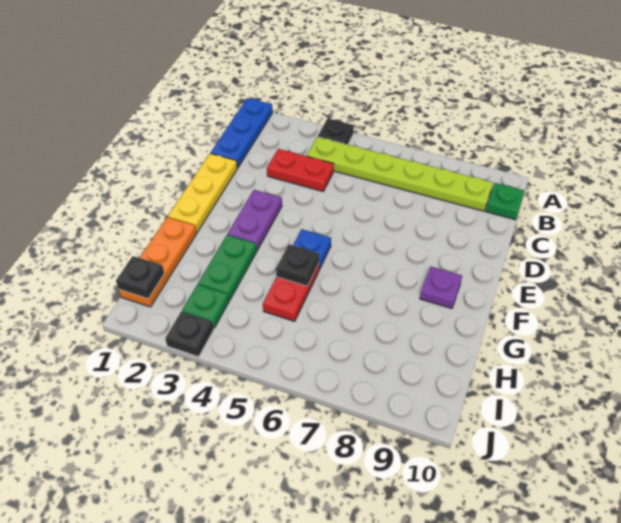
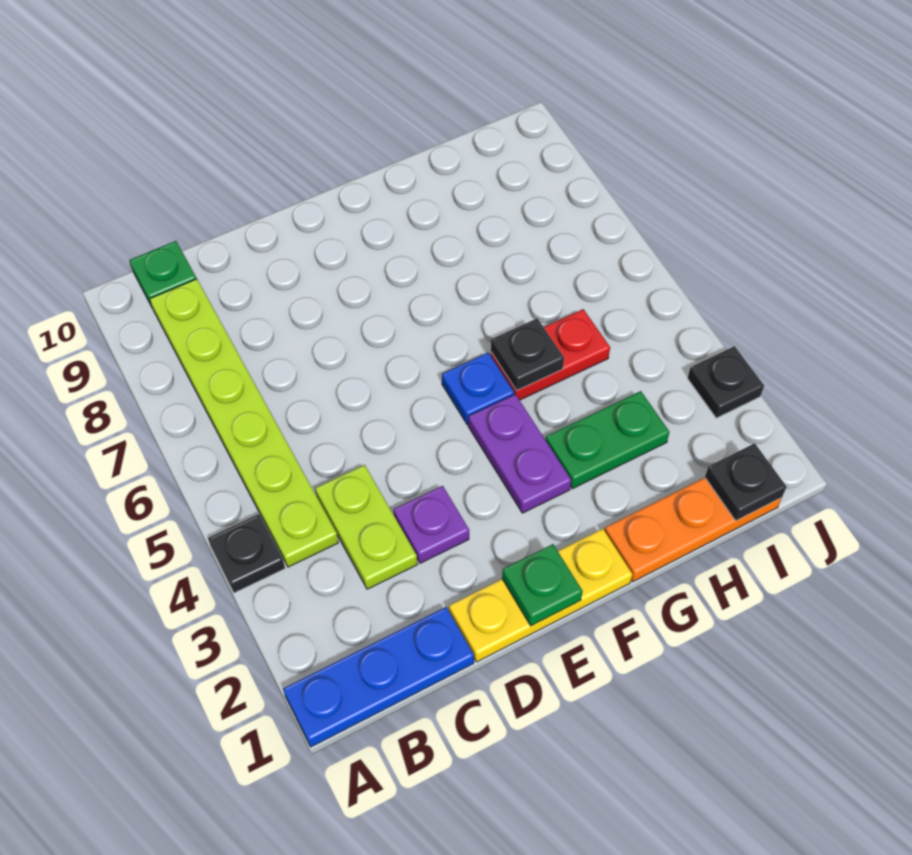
red 1x2 plate [267,149,334,191] -> lime 1x2 plate [315,465,417,589]
purple 1x2 plate [228,190,282,250] -> purple 1x2 plate turned to [468,394,571,513]
purple 1x1 plate [420,266,462,309] -> purple 1x1 plate moved to [394,486,469,563]
green 1x1 plate [182,285,229,328] -> green 1x1 plate moved to [502,544,583,626]

